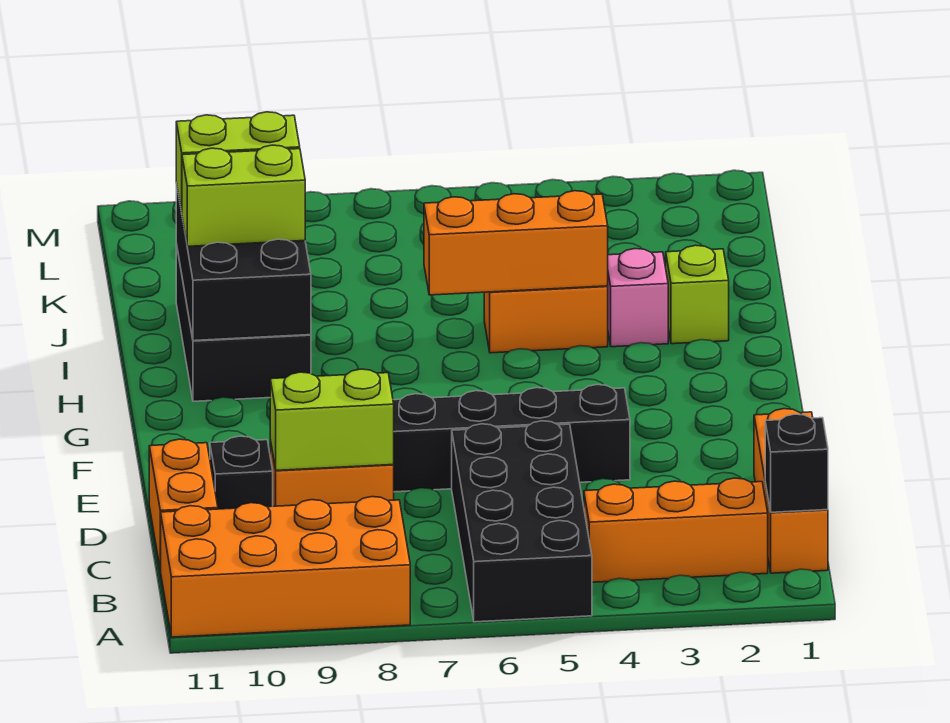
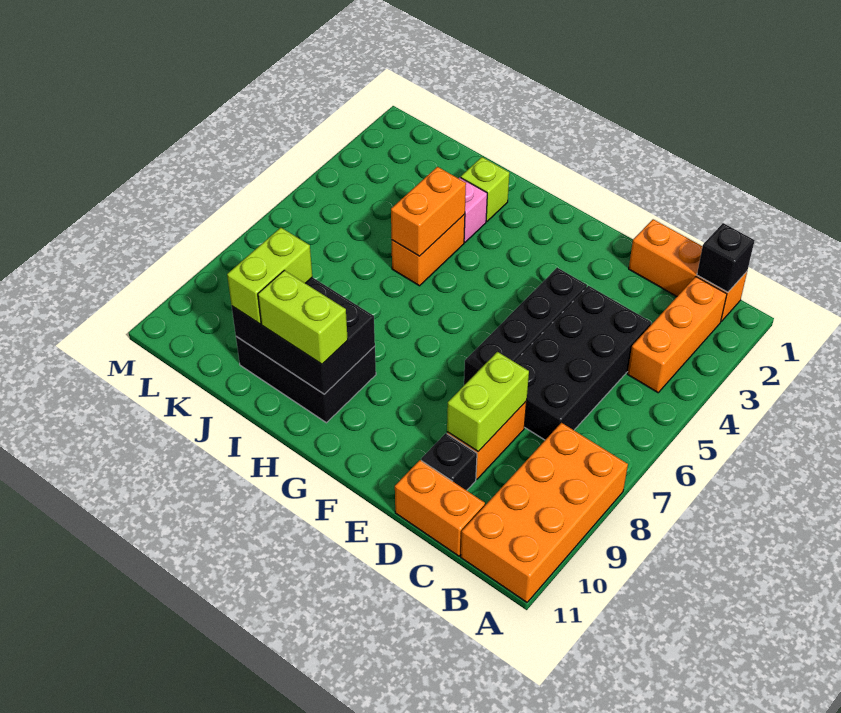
black 2x4 brick [452,421,592,622] -> black 2x4 brick turned to [515,286,651,440]
orange 1x3 brick [424,191,608,295] -> orange 1x2 brick [391,167,466,256]
lime 1x2 brick [182,145,305,246] -> lime 1x2 brick turned to [258,270,348,364]

